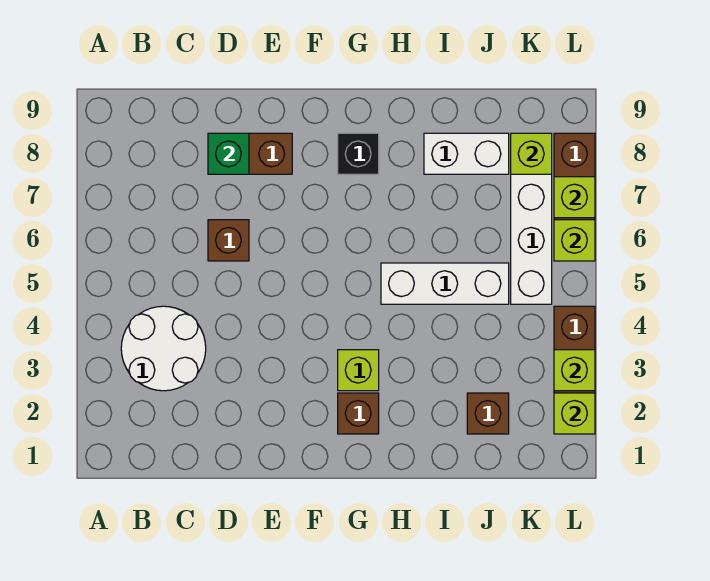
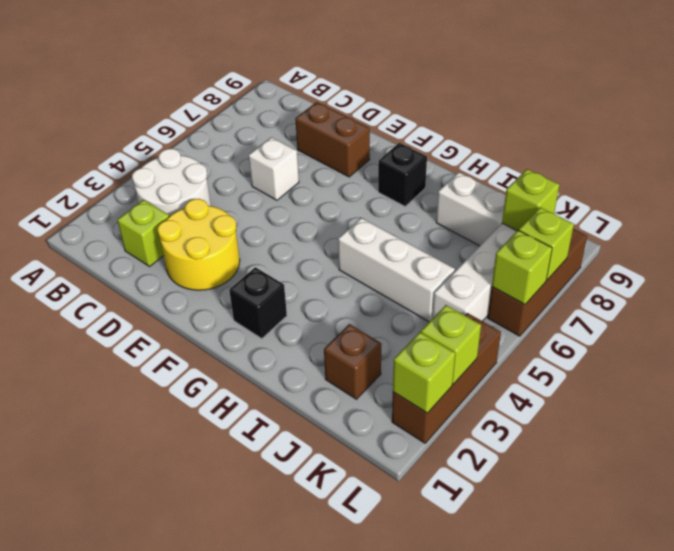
none -> yellow 2x2 round brick [158,199,240,290]
brown 1x1 brick [208,220,249,261] -> white 1x1 brick [249,137,299,200]
green 1x1 brick [208,133,249,174] -> none
brown 1x1 brick [338,393,379,434] -> black 1x1 brick [229,267,287,339]
lime 1x1 brick [338,350,379,391] -> lime 1x1 brick moved to [117,200,169,267]

